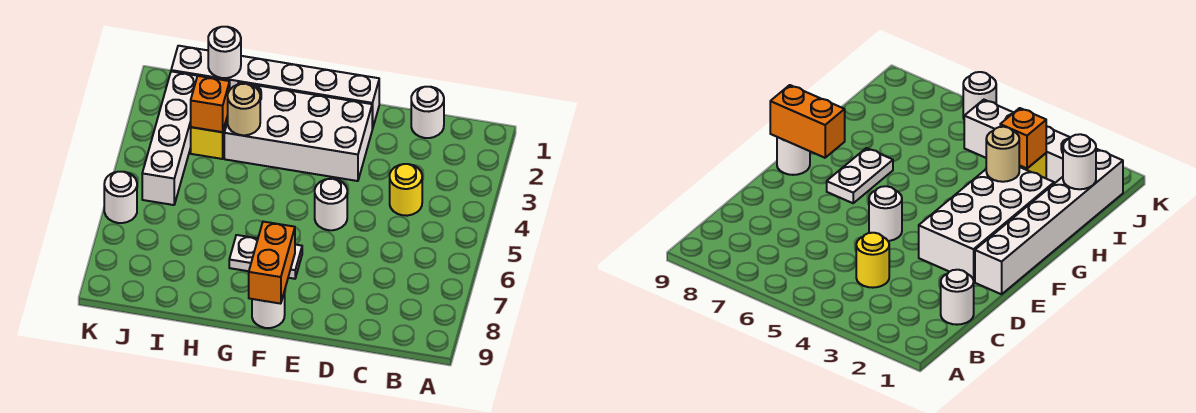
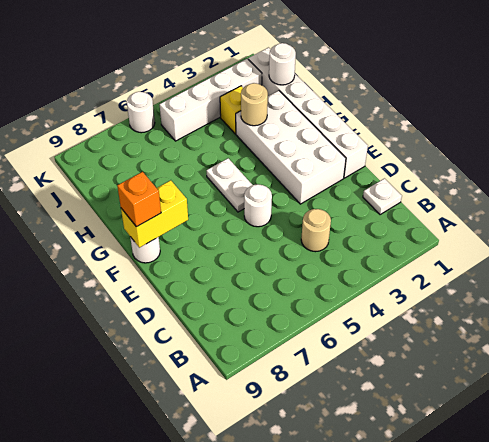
white 1x1 round brick [411,87,444,138] -> white 1x1 plate [363,179,402,215]
yellow 1x1 round brick [390,164,422,216] -> tan 1x1 round brick [301,209,331,252]
white 1x2 plate [229,235,302,279] -> white 1x2 plate moved to [206,158,252,212]
orange 1x2 brick [249,222,295,304] -> yellow 1x2 brick [121,180,188,248]
orange 1x1 brick [191,76,230,132] -> orange 1x1 brick moved to [117,172,161,227]

